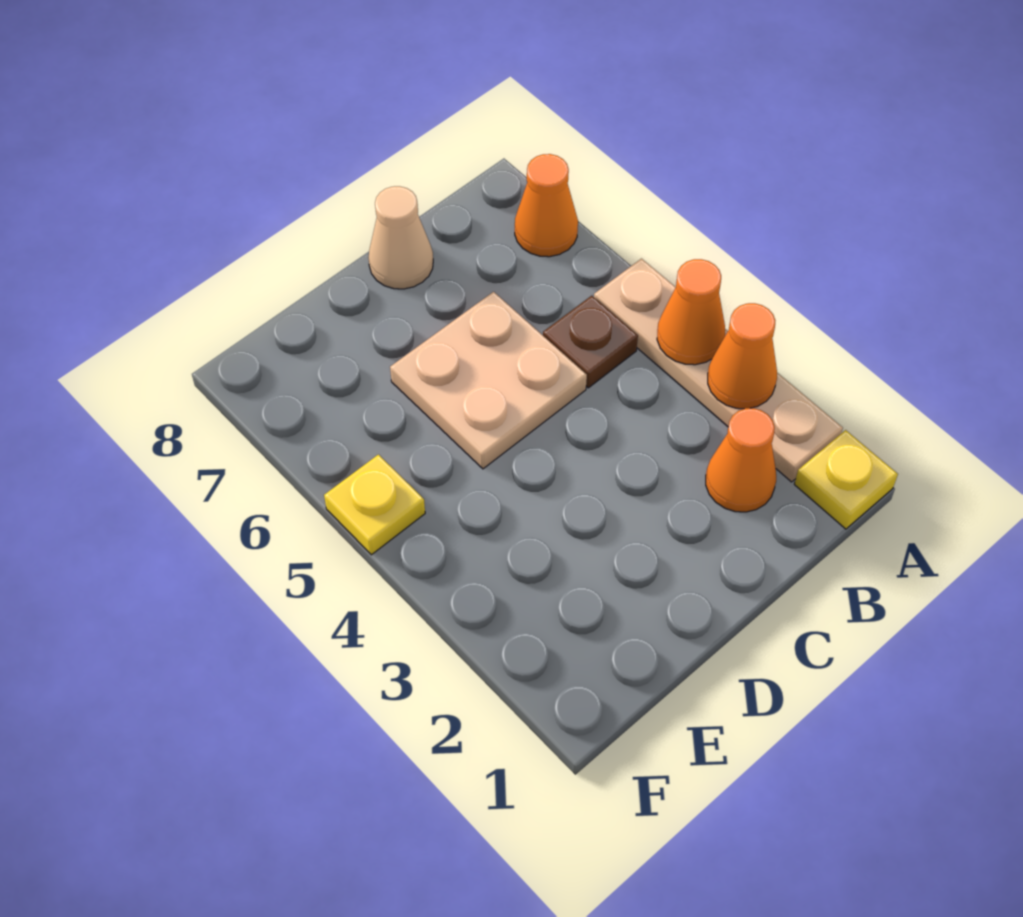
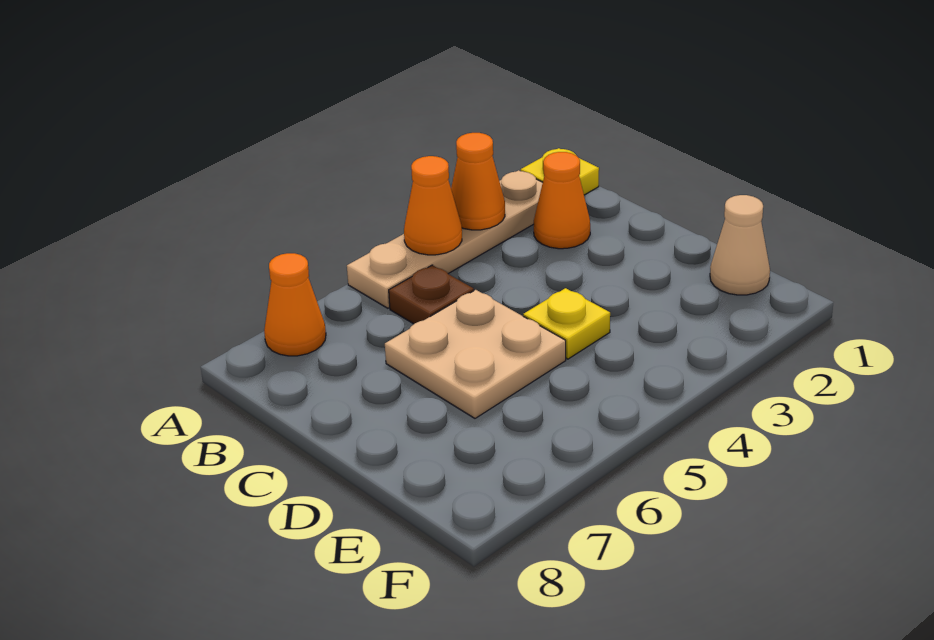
tan 1x1 cone [368,186,433,289] -> tan 1x1 cone moved to [710,195,770,295]
yellow 1x1 plate [324,455,425,555] -> yellow 1x1 plate moved to [523,288,610,359]

